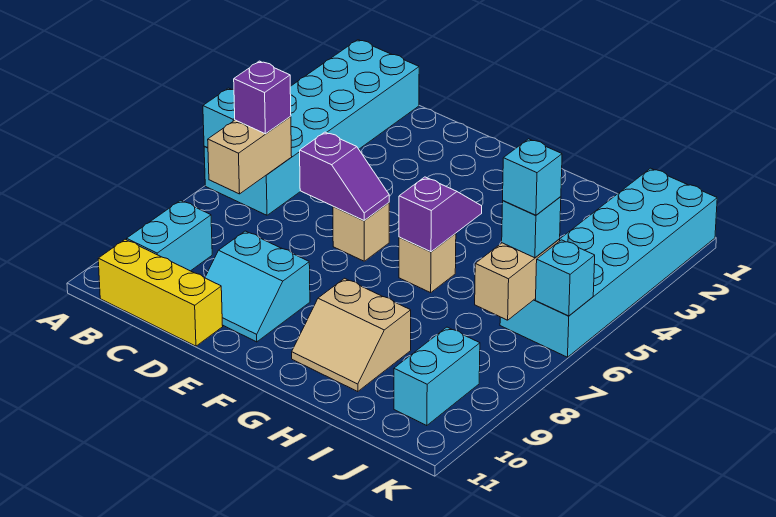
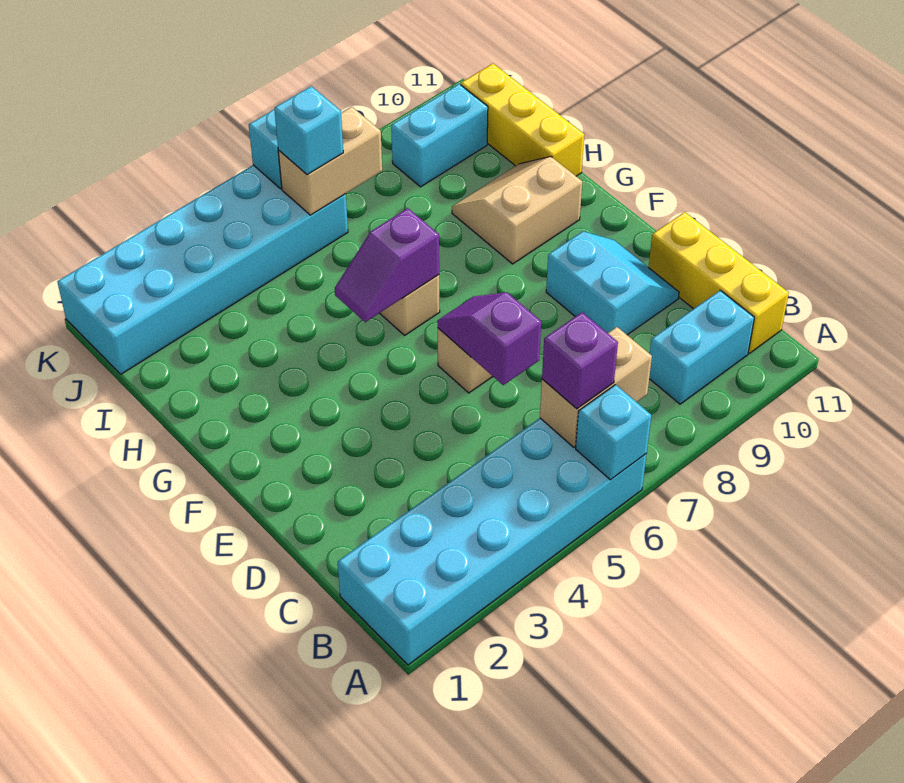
tan 2x2 slope [292,278,411,392] -> tan 2x2 slope turned to [452,157,582,264]
none -> yellow 1x3 brick [461,64,584,176]
cyan 1x1 brick [503,139,562,215] -> none

